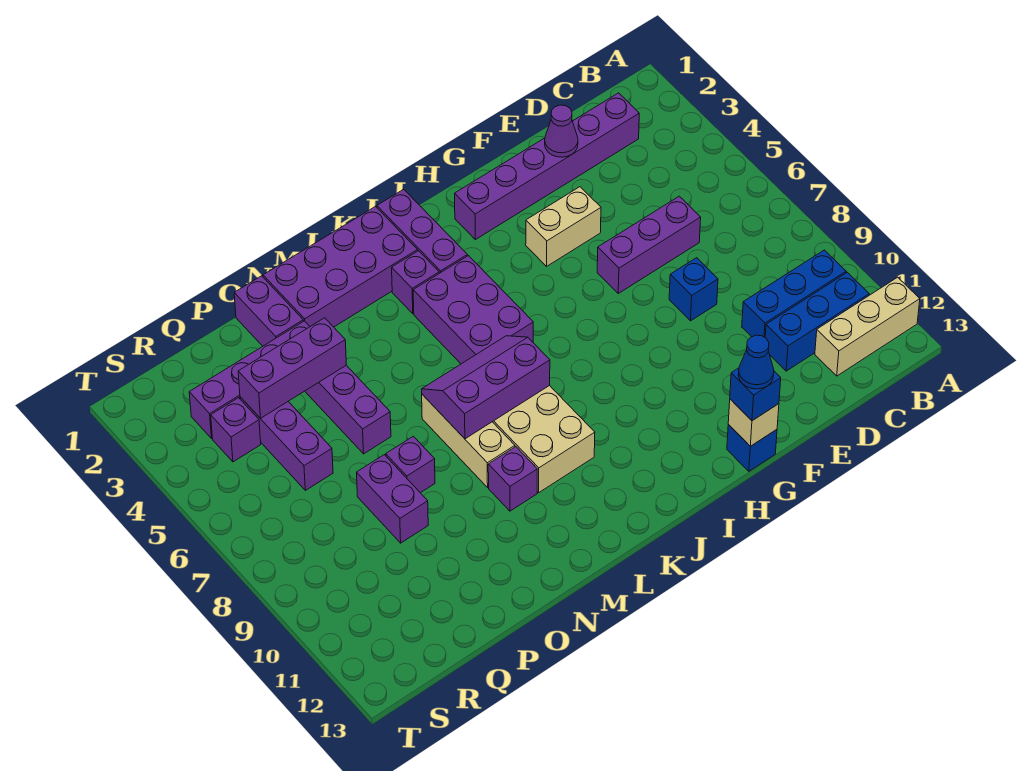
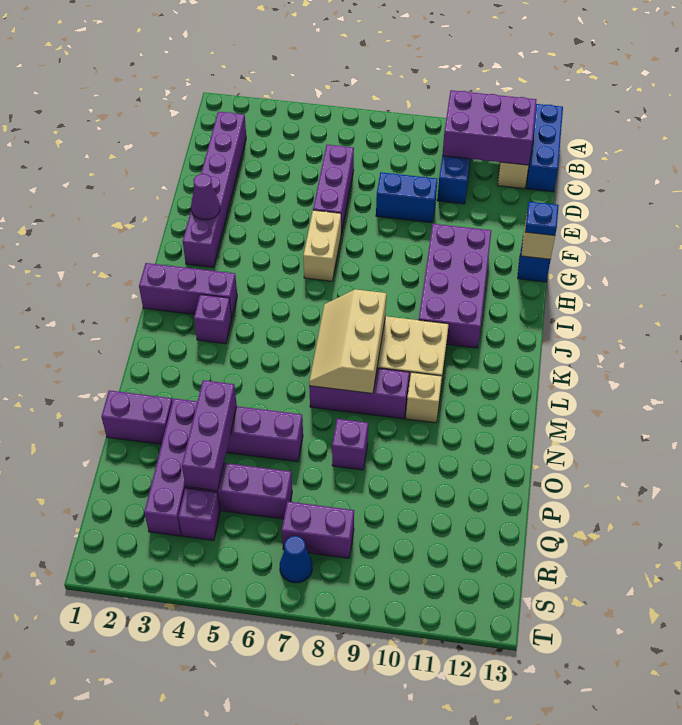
blue 1x3 brick [765,272,869,371] -> blue 1x3 brick moved to [526,104,563,192]
purple 1x1 cone [545,105,578,157] -> purple 1x1 cone moved to [191,174,220,220]
blue 1x1 brick [669,258,718,321] -> blue 1x2 brick [376,172,438,223]
tan 1x2 brick [526,187,601,266] -> tan 1x2 brick moved to [303,210,341,281]
blue 1x1 brick [730,368,781,421] -> blue 1x1 plate [525,202,559,235]
blue 1x1 cone [738,335,774,389] -> blue 1x1 cone moved to [280,536,312,583]
purple 2x3 brick [413,256,533,364] -> purple 2x3 brick moved to [442,90,536,165]
purple 2x4 brick [263,207,418,327] -> purple 2x4 brick moved to [419,224,491,348]
purple 2x3 slope [422,336,550,439] -> tan 2x3 slope [309,289,386,393]
tan 1x3 brick [422,394,515,487] -> purple 1x3 brick [309,368,409,419]
purple 1x1 brick [488,447,537,511] -> tan 1x1 brick [406,372,442,423]
purple 1x2 brick [357,455,428,543] -> purple 1x2 brick moved to [282,501,354,558]

